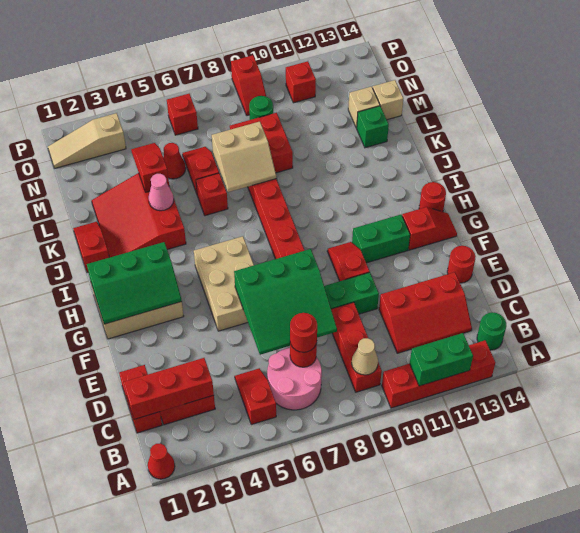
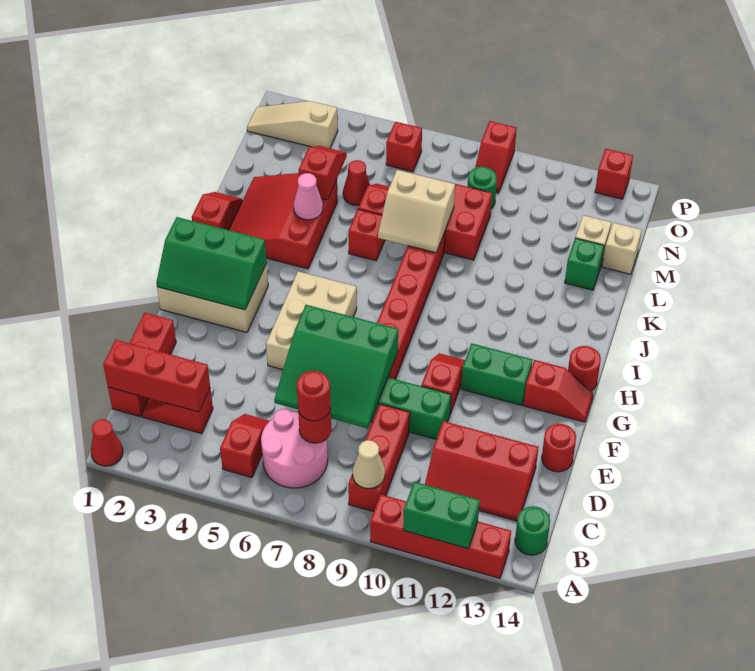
red 1x2 brick [119,365,162,433] -> red 1x3 brick [108,313,176,417]
red 1x1 brick [286,61,316,103] -> red 1x1 brick moved to [595,149,633,199]

